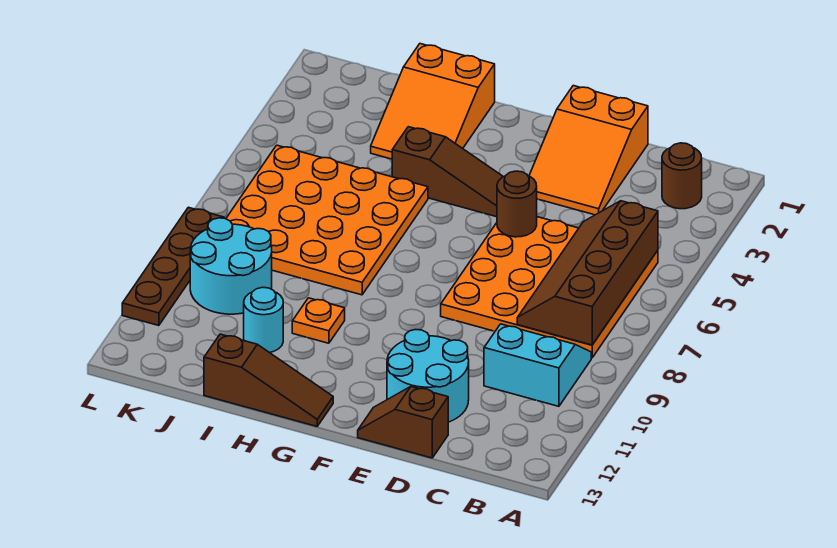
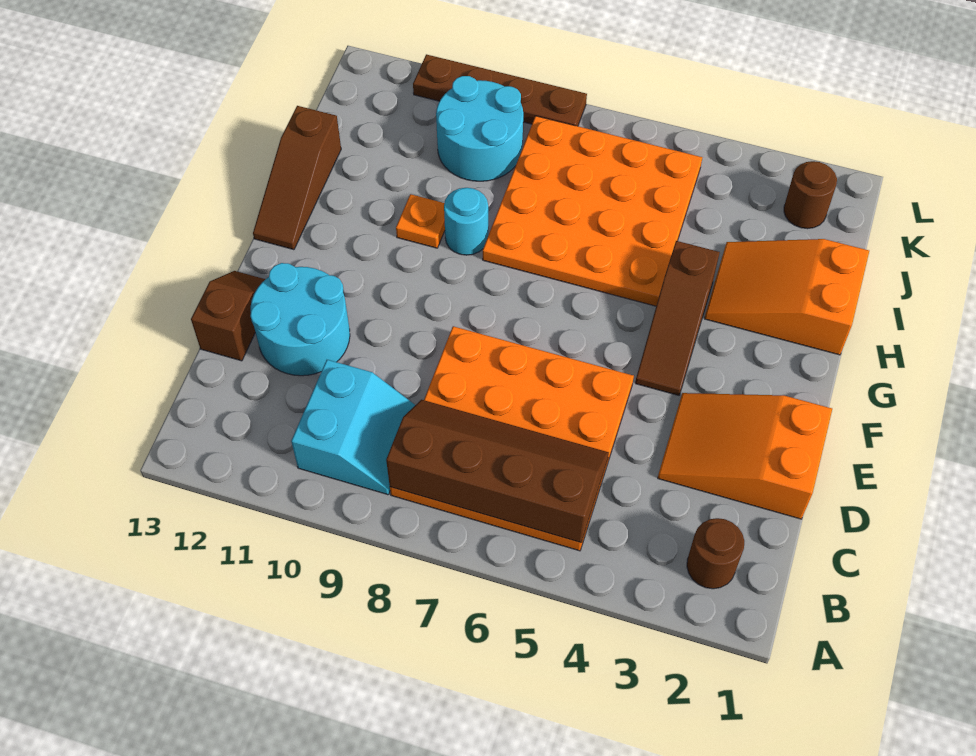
brown 1x1 round brick [497,171,537,237] -> brown 1x1 round brick moved to [784,161,837,229]
cyan 1x1 round brick [244,287,283,353] -> cyan 1x1 round brick moved to [444,188,488,255]

